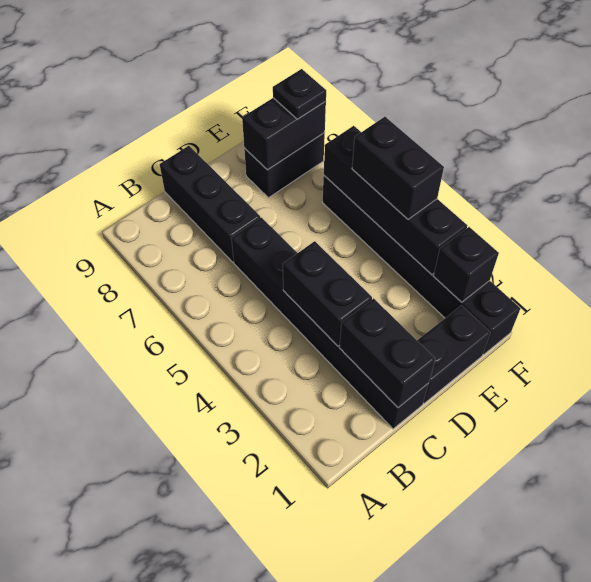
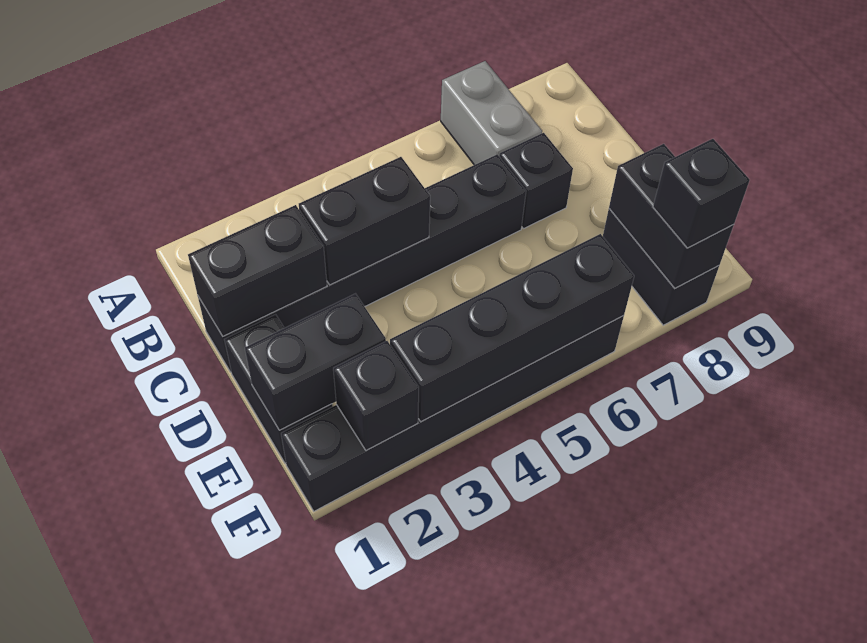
none -> grey 1x2 brick [441,61,542,165]
black 1x3 brick [160,146,260,262] -> black 1x1 brick [499,133,573,229]
black 1x2 brick [352,117,444,219] -> black 1x2 brick moved to [245,294,386,430]
black 1x1 plate [273,69,326,119] -> black 1x1 brick [653,139,750,248]

